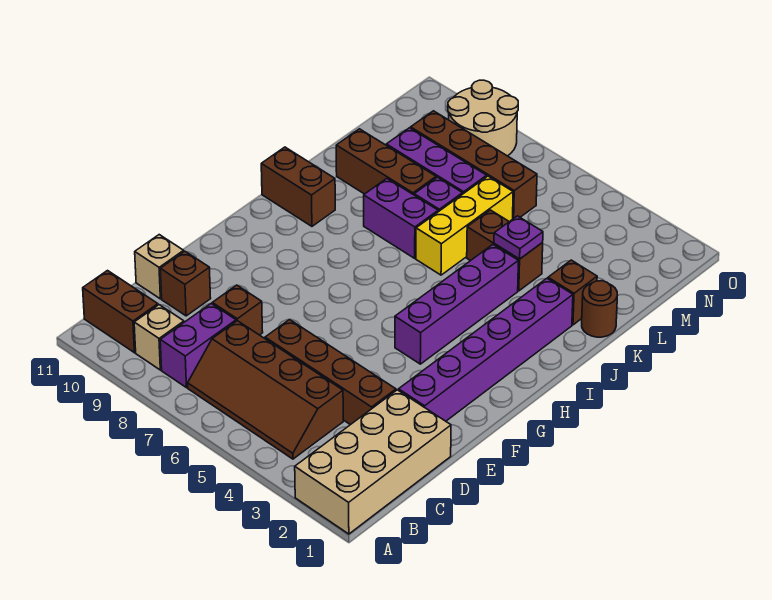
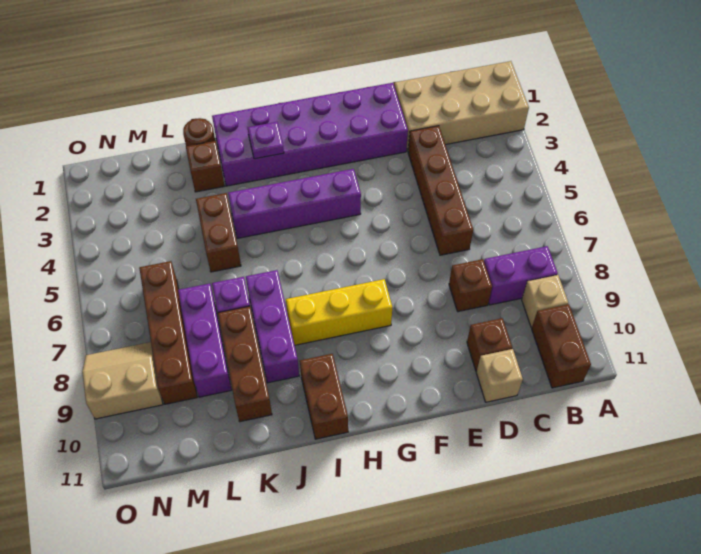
brown 2x4 slope [188,321,343,459] -> none
purple 1x6 brick [399,278,573,421] -> purple 2x6 brick [212,83,408,186]
yellow 1x3 brick [416,176,513,275] -> yellow 1x3 brick moved to [286,279,392,345]
purple 1x2 brick [364,179,438,258] -> purple 1x3 brick [246,270,299,383]
purple 1x1 plate [494,216,543,259] -> purple 1x1 plate moved to [248,122,284,159]
tan 2x2 round brick [448,80,518,156] -> tan 2x2 slope [82,342,163,419]

